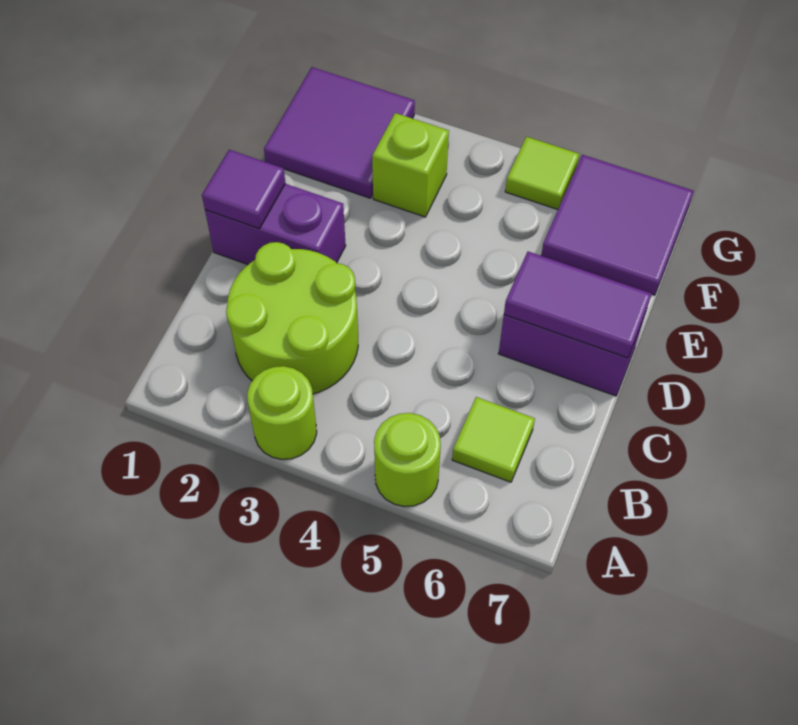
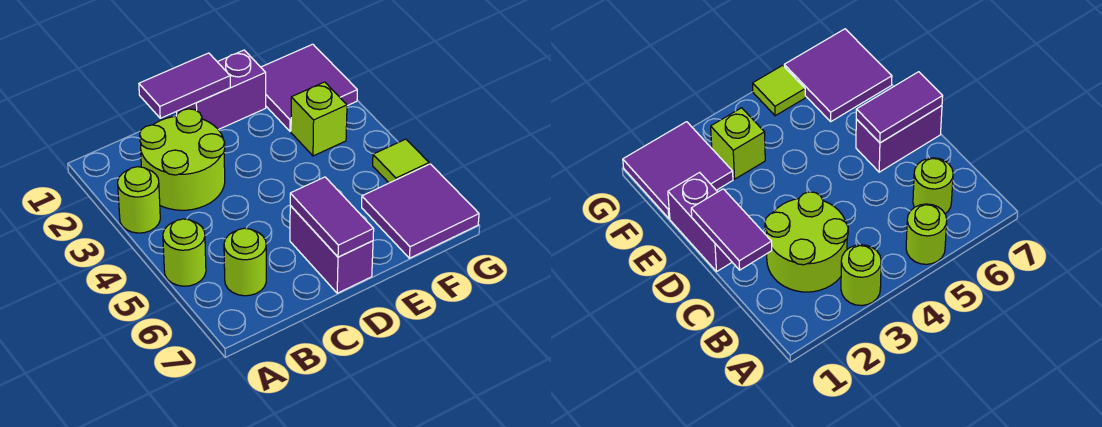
lime 1x1 tile [452,397,535,482] -> lime 1x1 round brick [224,228,266,296]
purple 1x2 brick [205,184,346,265] -> purple 1x2 brick turned to [176,50,266,130]
purple 1x1 tile [202,150,285,229] -> purple 1x2 tile [139,53,230,118]

